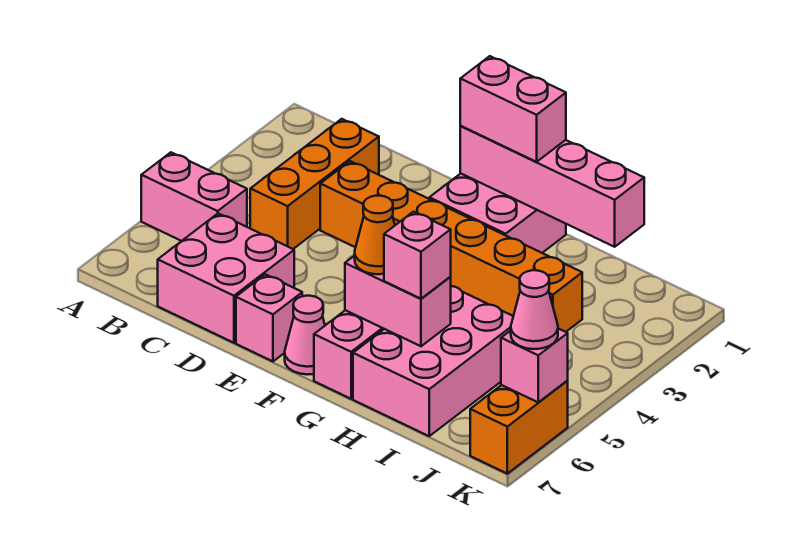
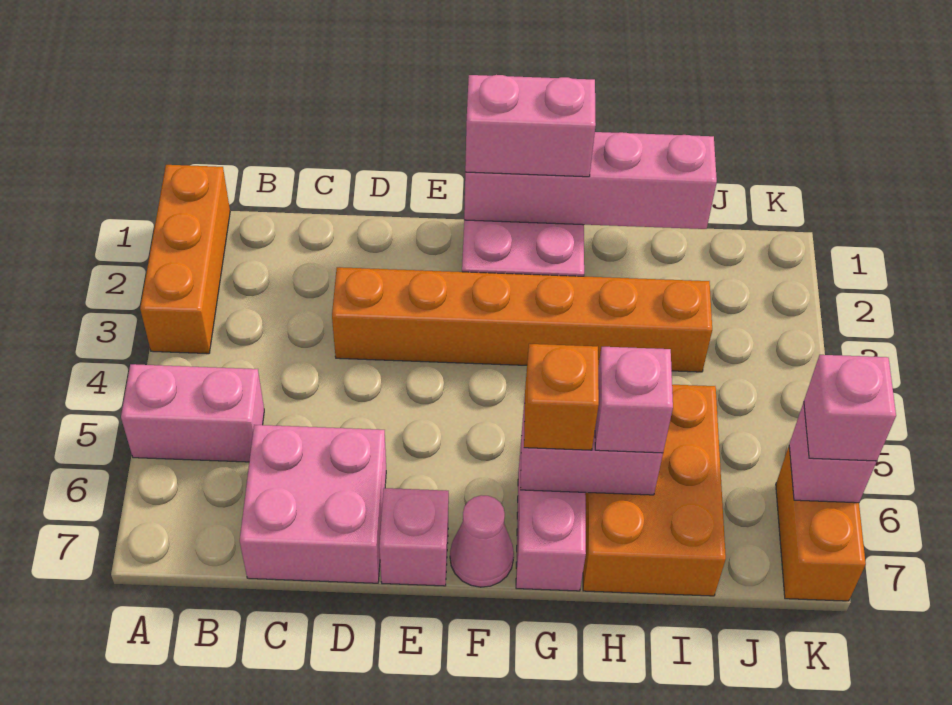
orange 1x3 brick [250,119,379,249] -> orange 1x3 brick moved to [140,165,230,354]
orange 1x1 cone [355,196,395,274] -> orange 1x1 brick [524,344,599,450]
pink 2x3 brick [353,286,513,436] -> orange 2x3 brick [583,385,726,596]
pink 1x1 cone [511,270,558,349] -> pink 1x1 brick [804,355,896,461]

